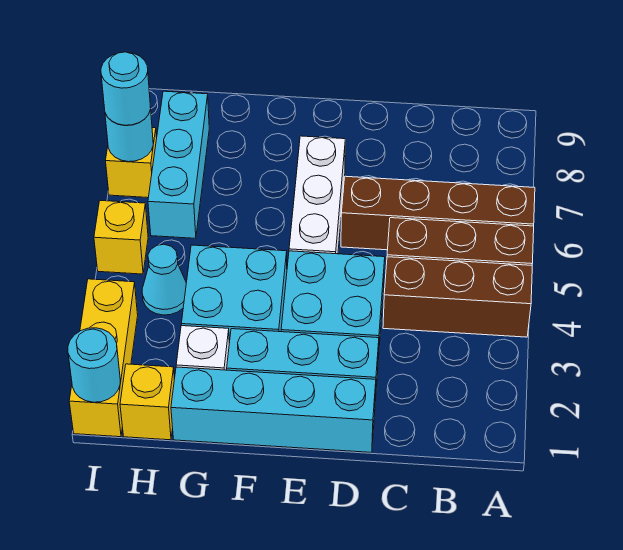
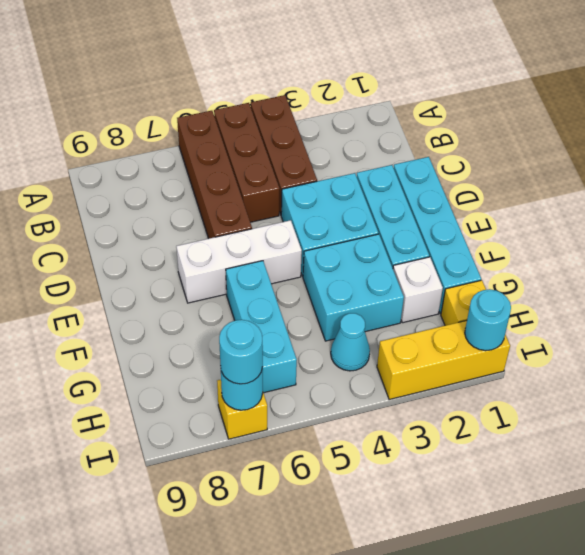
cyan 1x3 brick [148,91,209,238] -> cyan 1x3 brick turned to [226,261,297,393]
yellow 1x1 brick [94,201,148,274] -> none

